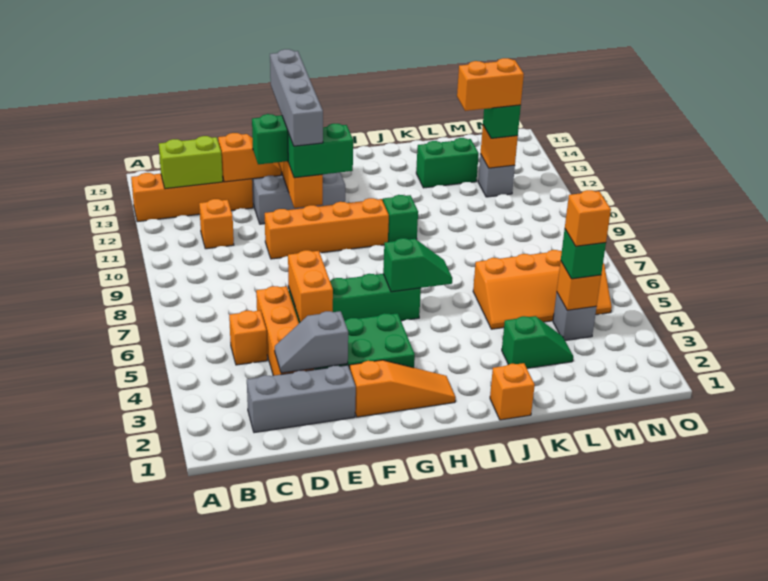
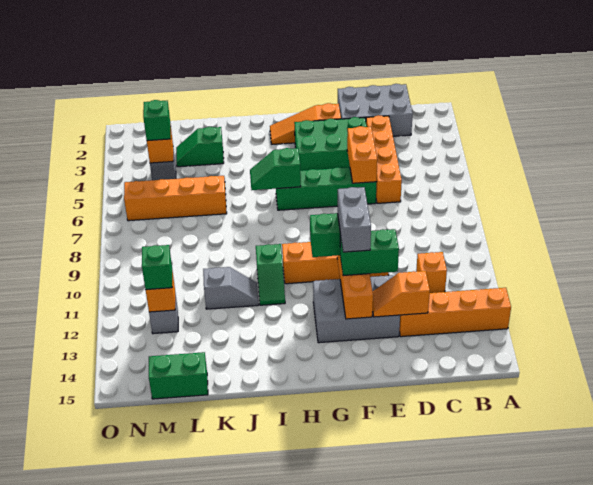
lime 1x2 brick [159,136,223,189] -> none
grey 1x3 brick [247,365,356,433] -> grey 2x3 brick [338,84,413,136]
orange 1x1 brick [229,311,267,365] -> none
grey 1x2 slope [275,311,348,373] -> grey 1x2 slope moved to [203,267,259,309]
grey 1x4 brick [270,49,323,146] -> grey 1x2 brick [338,187,371,252]
orange 1x1 brick [490,363,535,420] -> none
green 1x2 brick [416,138,479,188] -> green 1x2 brick moved to [149,352,208,399]
orange 1x2 brick [457,58,524,111] -> none
orange 1x1 brick [565,190,611,246] -> none

